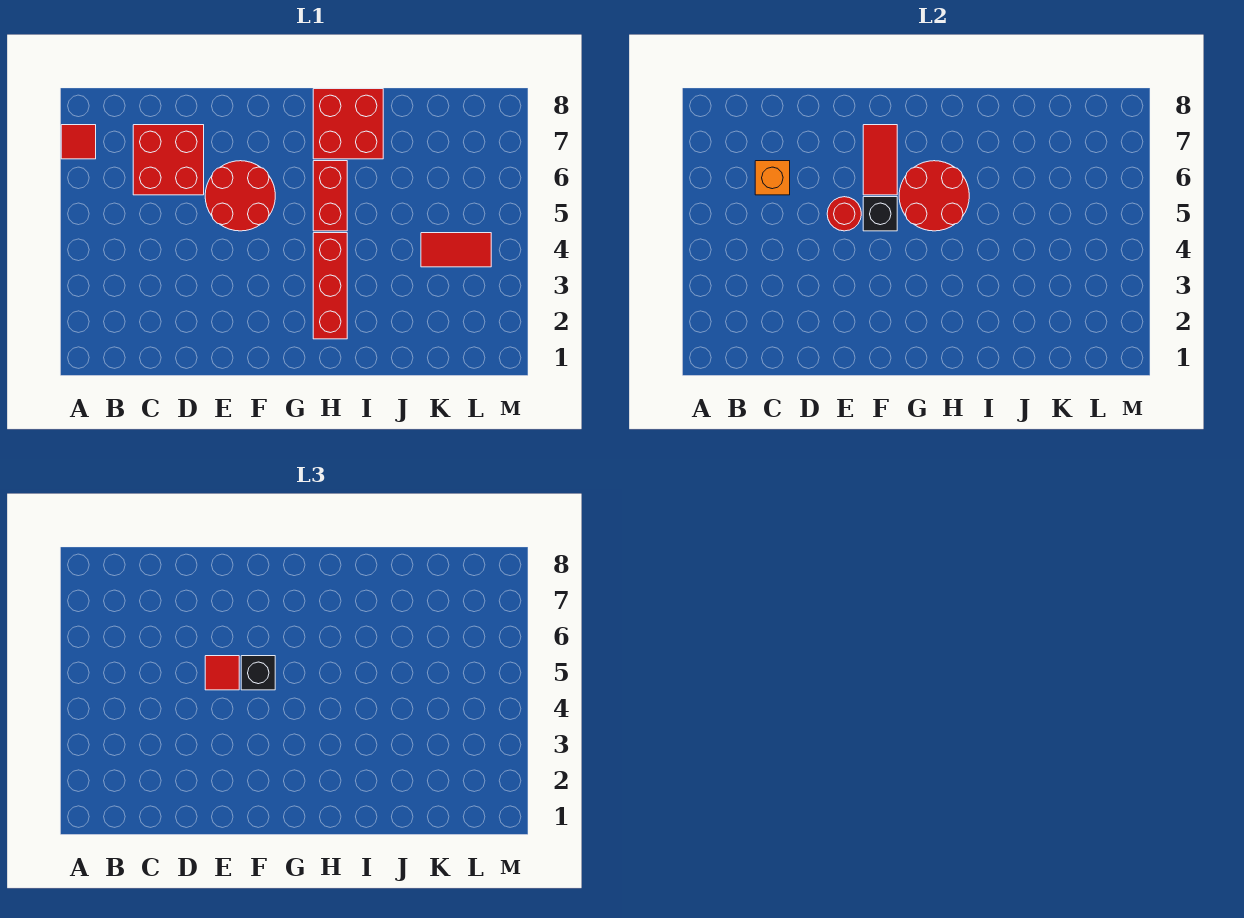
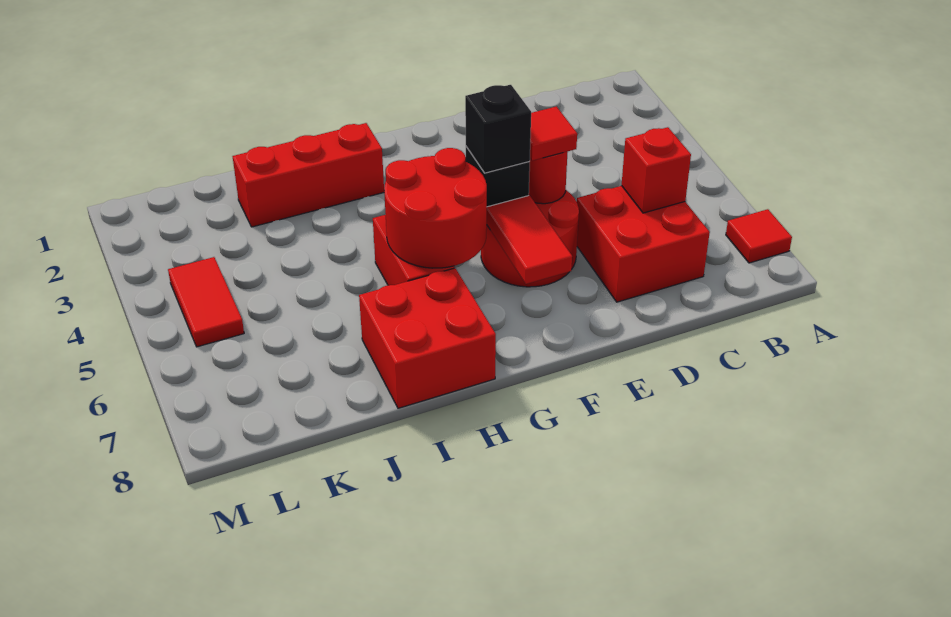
orange 1x1 brick [755,161,790,195] -> red 1x1 brick [622,127,691,213]
red 1x3 brick [313,233,347,339] -> red 1x3 brick turned to [232,123,384,227]
red 1x2 tile [421,233,491,267] -> red 1x2 tile turned to [168,257,244,347]

